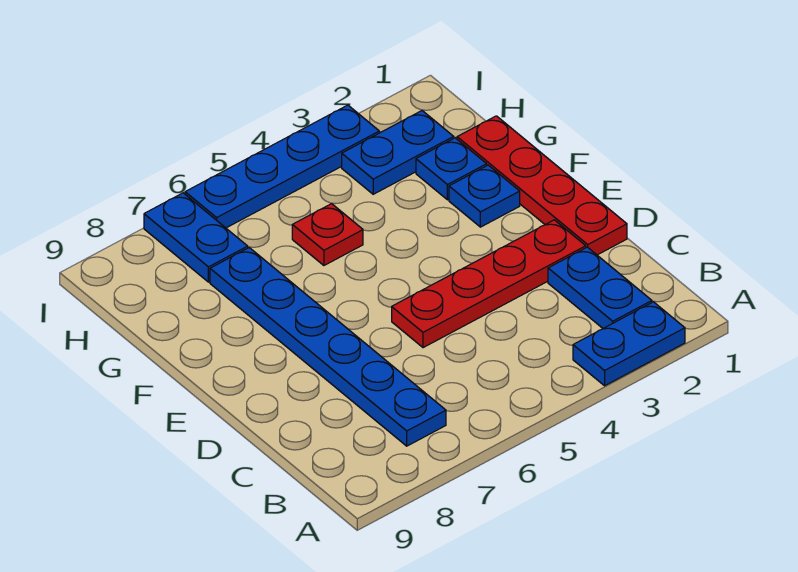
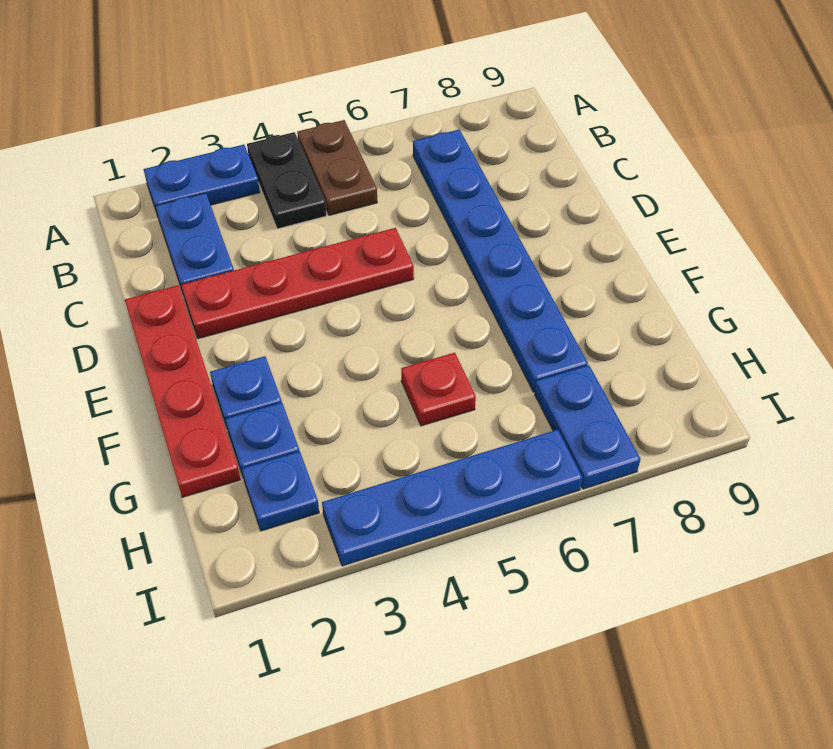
none -> black 1x2 plate [247,132,326,229]
none -> brown 1x2 plate [297,120,377,215]
blue 1x2 plate [342,111,454,194] -> blue 1x1 plate [242,451,319,531]

